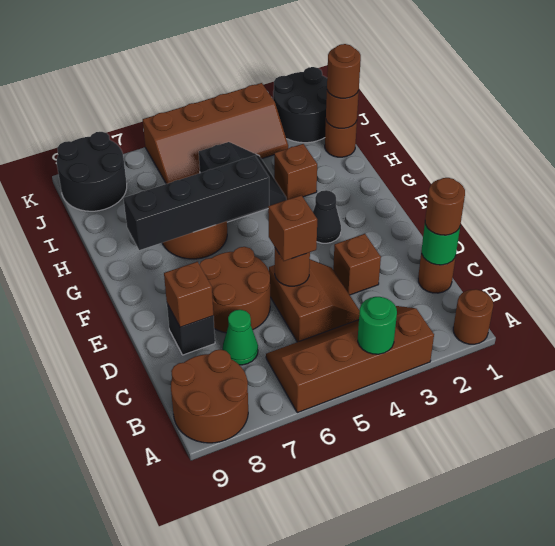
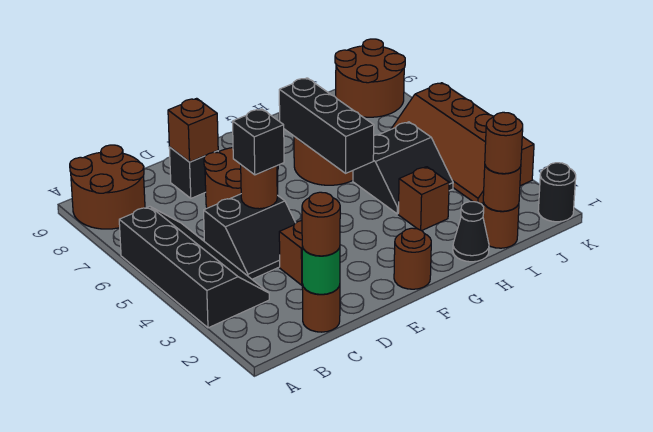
brown 1x1 round brick [453,289,493,344] -> brown 1x1 round brick moved to [394,228,431,289]
brown 2x4 slope [266,306,434,413] -> black 2x4 slope [119,206,269,328]
green 1x1 round brick [358,297,397,354] -> none
brown 2x2 slope [269,259,360,342] -> black 2x2 slope [204,194,295,279]
green 1x1 cone [223,310,258,365] -> none
brown 1x1 brick [268,195,317,261] -> black 1x1 brick [233,109,284,175]
black 1x1 cone [313,190,341,243] -> black 1x1 cone moved to [453,202,489,262]
black 1x4 brick [124,156,269,250] -> black 1x3 brick [279,78,374,173]
black 2x2 round brick [273,67,327,143] -> black 1x1 round brick [538,163,576,222]
black 2x2 round brick [57,132,127,211] -> brown 2x2 round brick [335,39,405,117]

